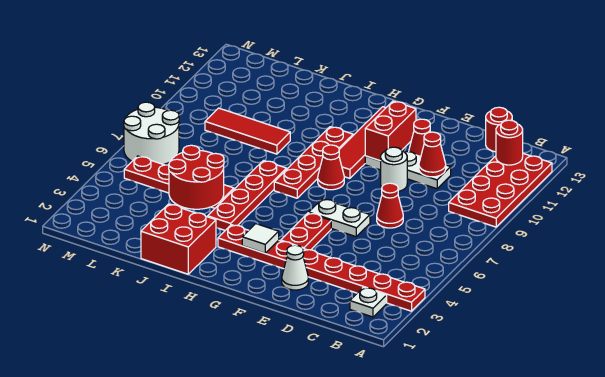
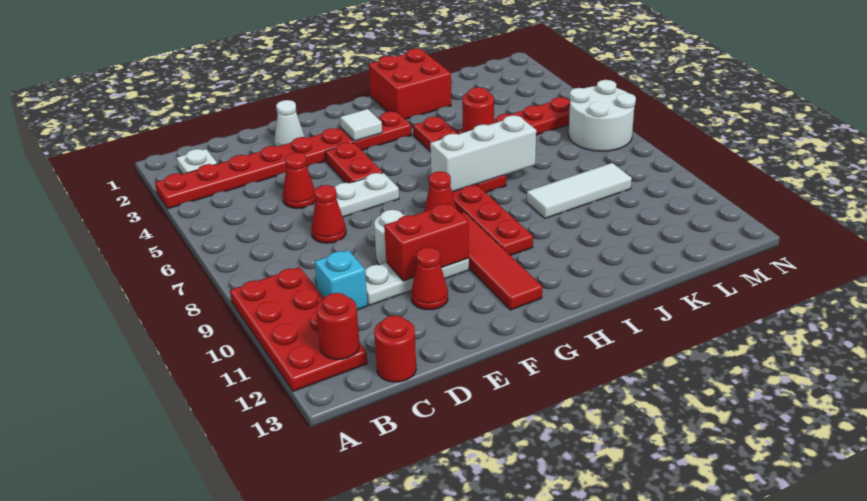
none -> cyan 1x1 brick [315,250,368,310]
red 1x1 cone [419,132,446,177] -> red 1x1 cone moved to [283,153,315,208]
red 1x2 brick [365,101,416,161] -> red 1x2 brick turned to [384,204,469,281]
none -> white 1x3 brick [430,115,536,192]
red 2x2 round brick [169,145,224,209] -> red 1x1 round brick [462,87,494,133]
red 1x3 tile [205,108,290,154] -> white 1x3 tile [527,163,632,218]

